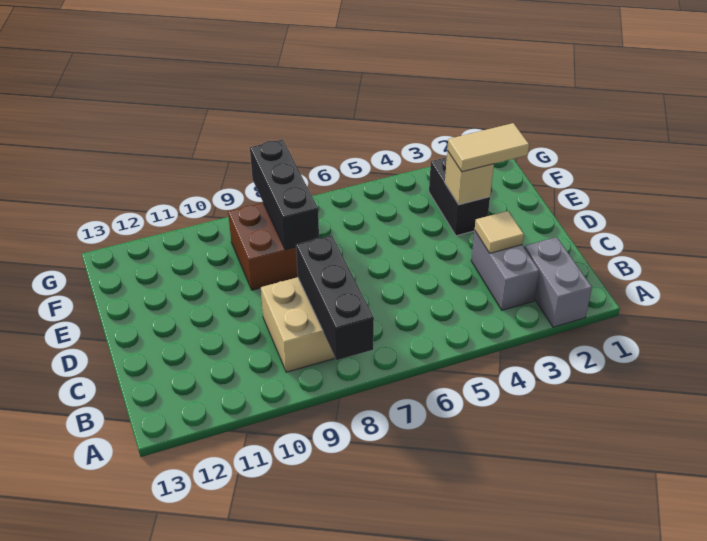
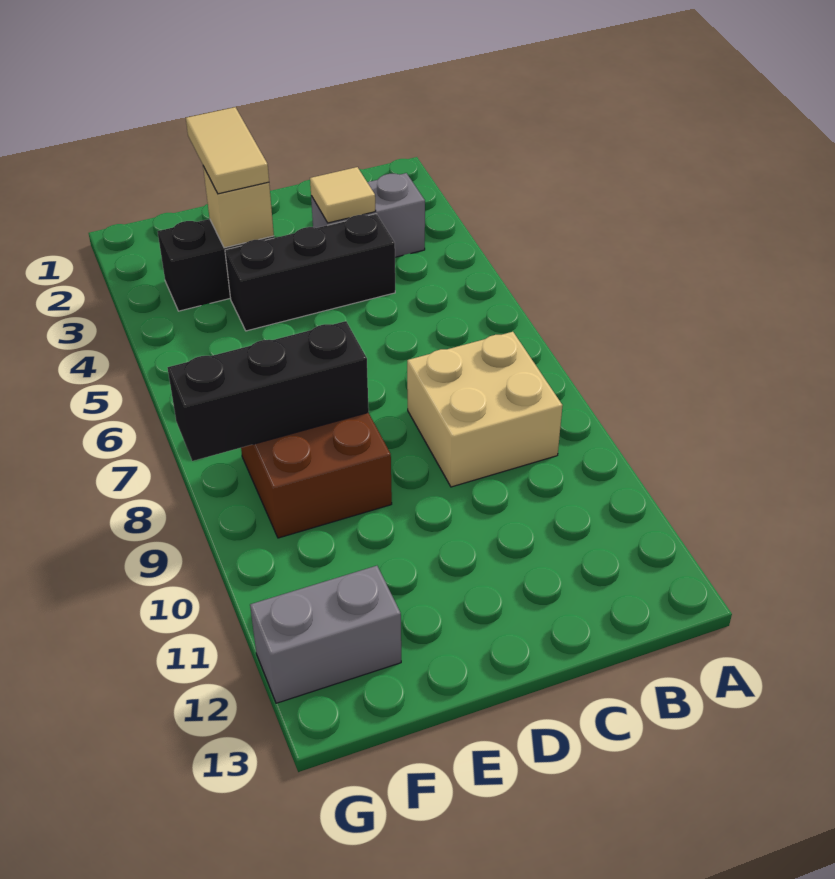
grey 1x2 brick [524,237,592,327] -> grey 1x2 brick moved to [250,566,401,703]
black 1x3 brick [296,235,374,360] -> black 1x3 brick moved to [225,214,395,331]

